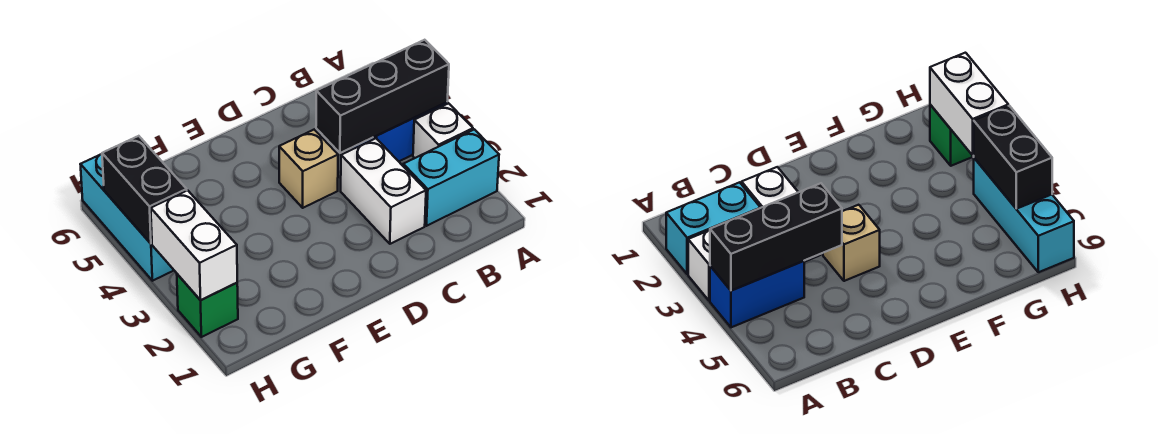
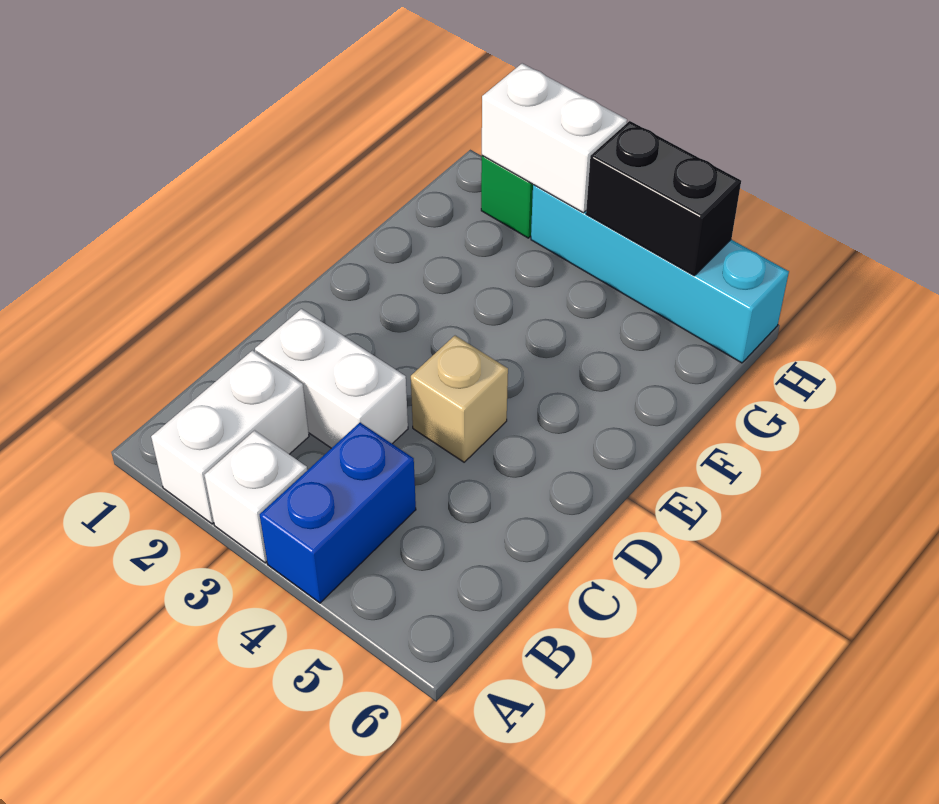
cyan 1x2 brick [403,129,499,226] -> white 1x2 brick [151,350,309,524]
black 1x3 brick [316,40,449,153] -> none
cyan 1x3 brick [80,154,174,281] -> cyan 1x4 brick [531,185,789,363]

